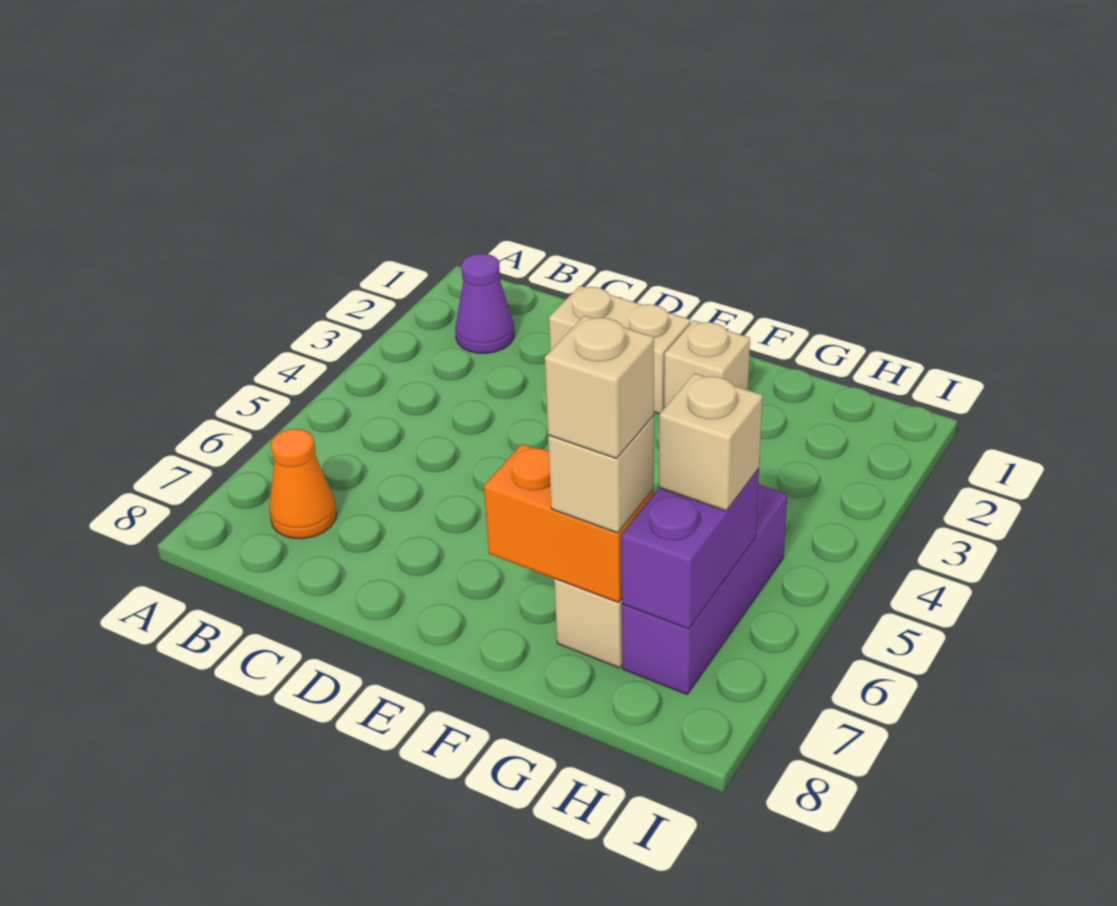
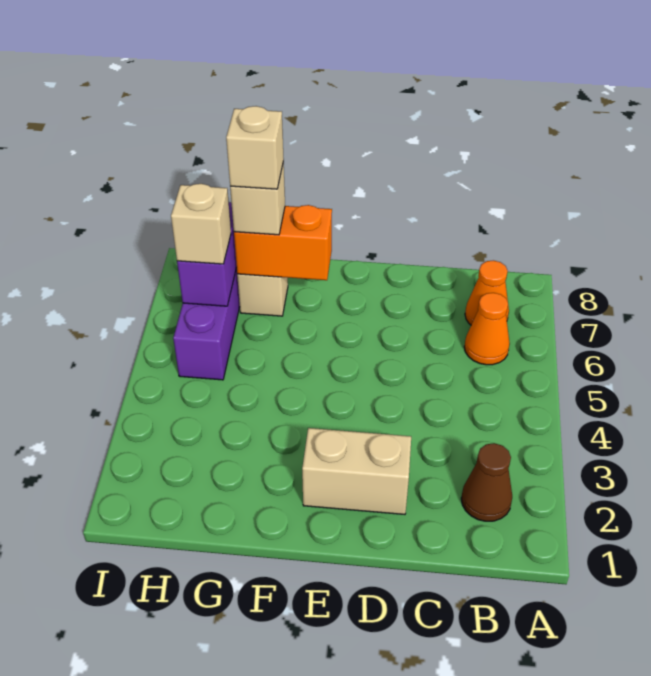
purple 1x1 cone [455,254,514,353] -> brown 1x1 cone [461,443,512,521]
none -> orange 1x1 cone [464,293,510,365]
tan 1x1 brick [664,320,750,408] -> none

